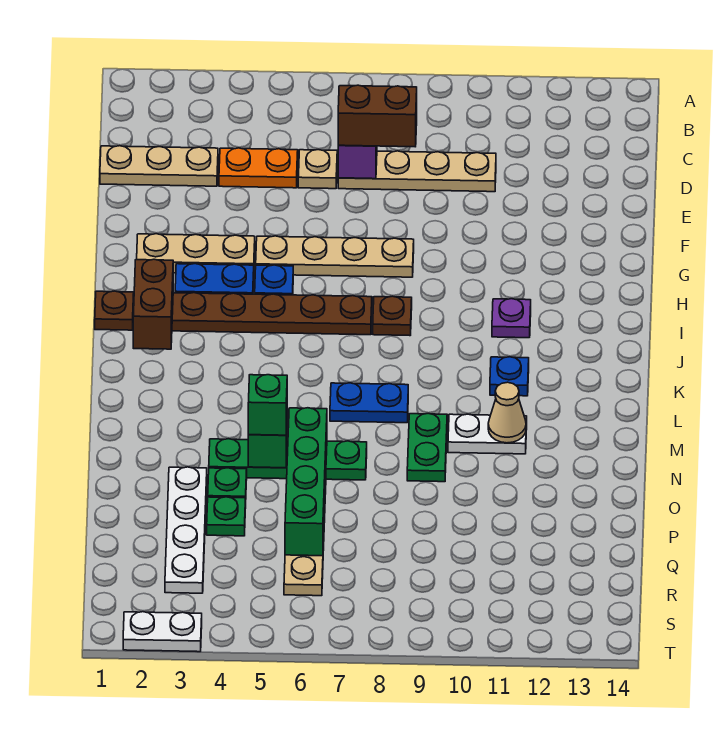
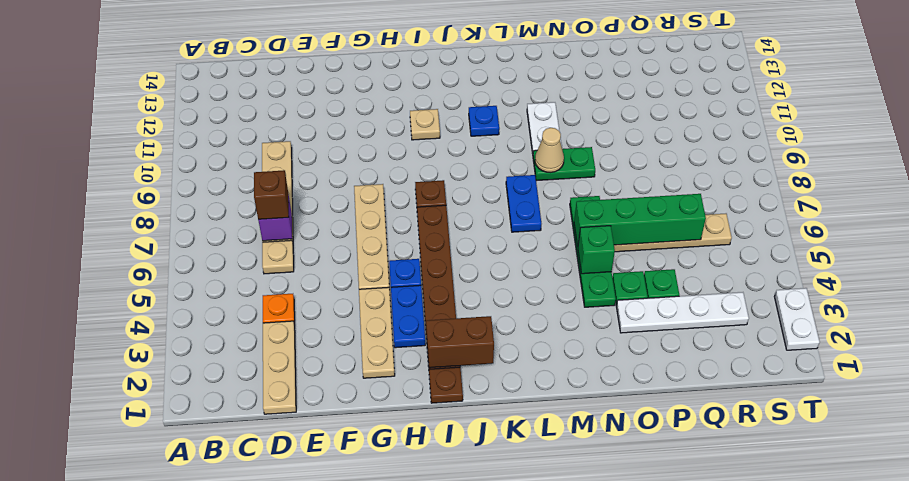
orange 1x2 plate [219,148,298,188] -> orange 1x1 plate [263,294,295,324]
brown 1x2 brick [338,85,417,147] -> brown 1x1 brick [254,170,289,219]
purple 1x1 plate [492,299,531,338] -> tan 1x1 plate [410,109,440,140]
tan 1x1 cone [488,382,526,443] -> tan 1x1 cone moved to [535,128,564,173]
green 1x1 brick [248,375,287,435] -> none

